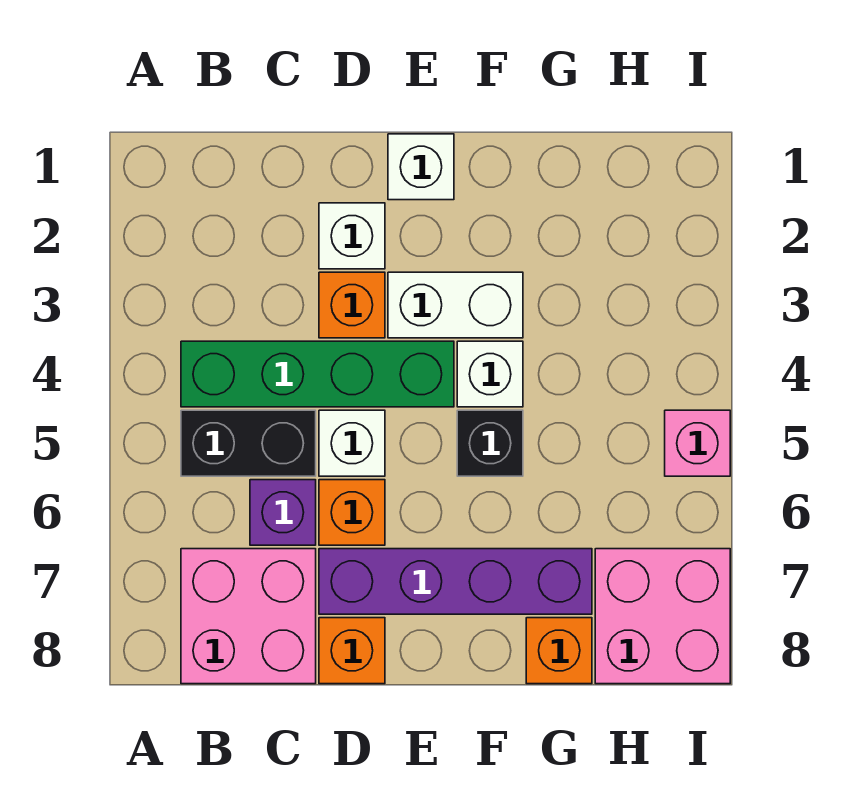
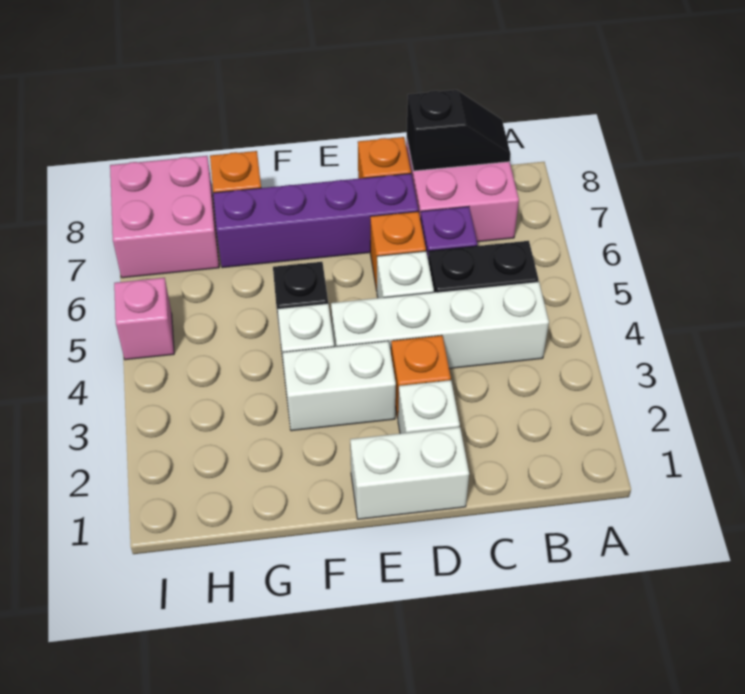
green 1x4 brick [181,341,454,407] -> white 1x4 brick [331,281,549,368]
none -> black 1x2 slope [407,90,511,171]
white 1x1 brick [388,134,454,200] -> white 1x2 brick [350,427,469,519]

